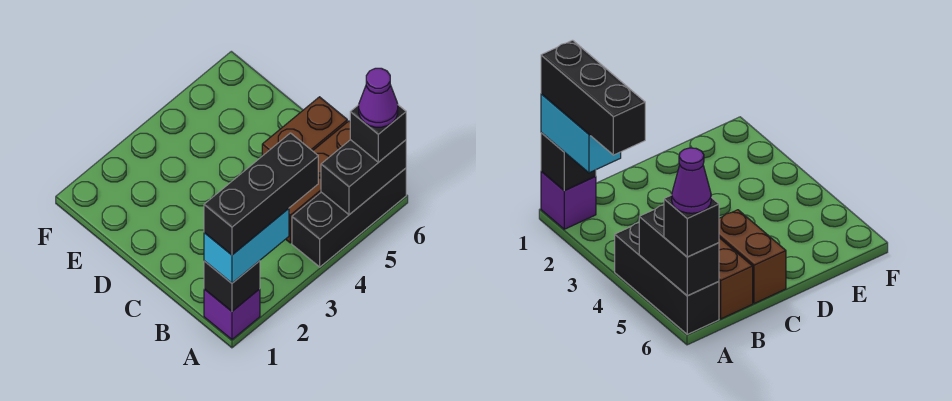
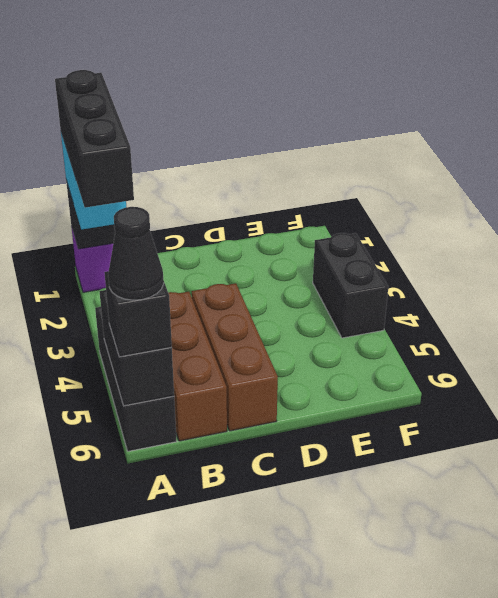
purple 1x1 cone [359,68,398,127] -> black 1x1 cone [108,207,164,300]
brown 1x2 brick [262,97,347,156] -> brown 1x3 brick [192,283,278,431]
none -> black 1x2 brick [313,233,388,338]

